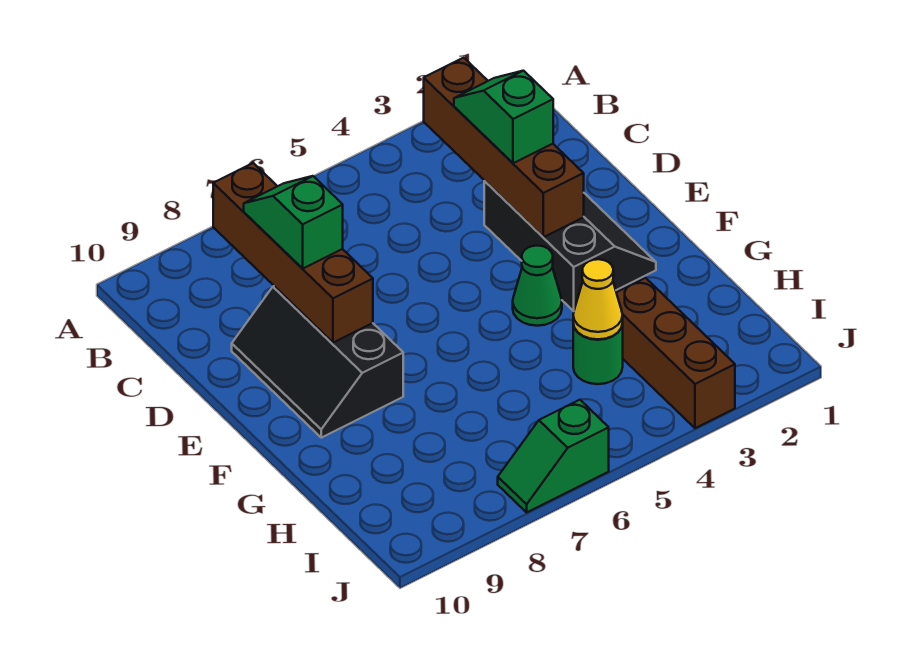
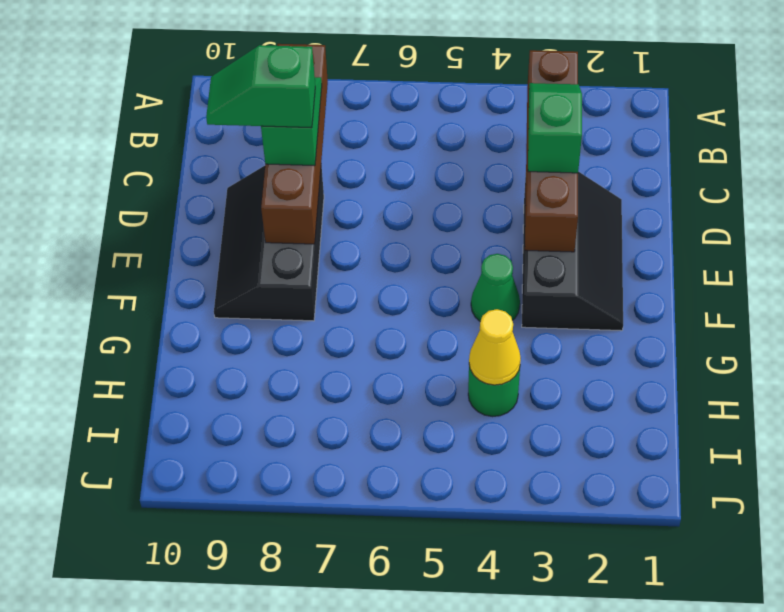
brown 1x3 brick [616,278,735,428] -> none
green 1x2 slope [498,400,609,512] -> green 1x2 slope moved to [206,45,315,128]

